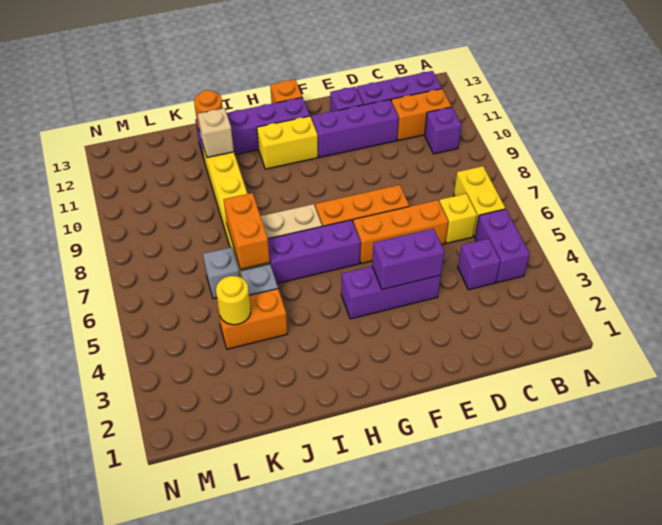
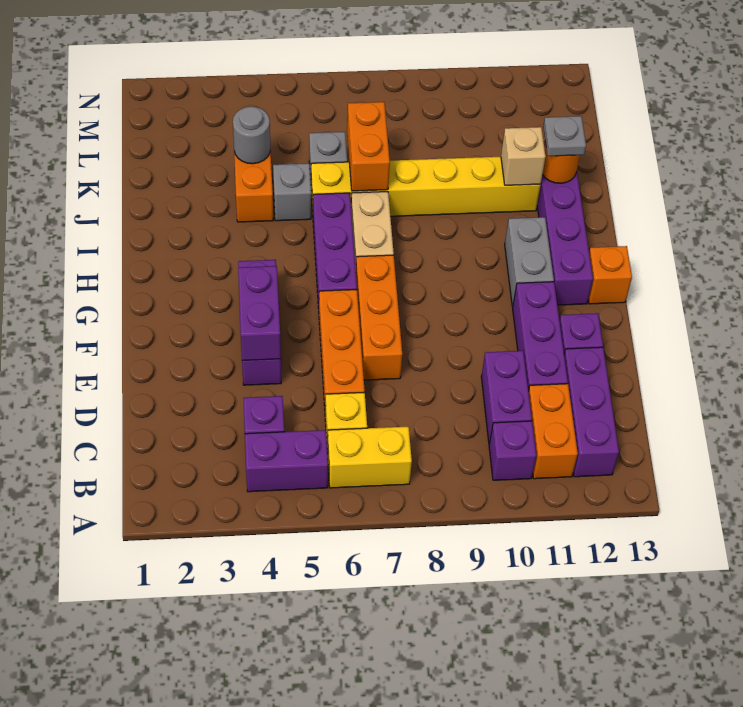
none -> purple 1x2 brick [481,351,532,444]
yellow 1x2 brick [257,116,318,169] -> grey 1x2 brick [505,217,554,307]
orange 1x2 brick [224,193,270,269] -> orange 1x2 brick turned to [347,102,390,191]
none -> grey 1x1 plate [543,116,586,156]
yellow 1x1 round brick [216,276,251,325] -> grey 1x1 round brick [233,107,270,164]

